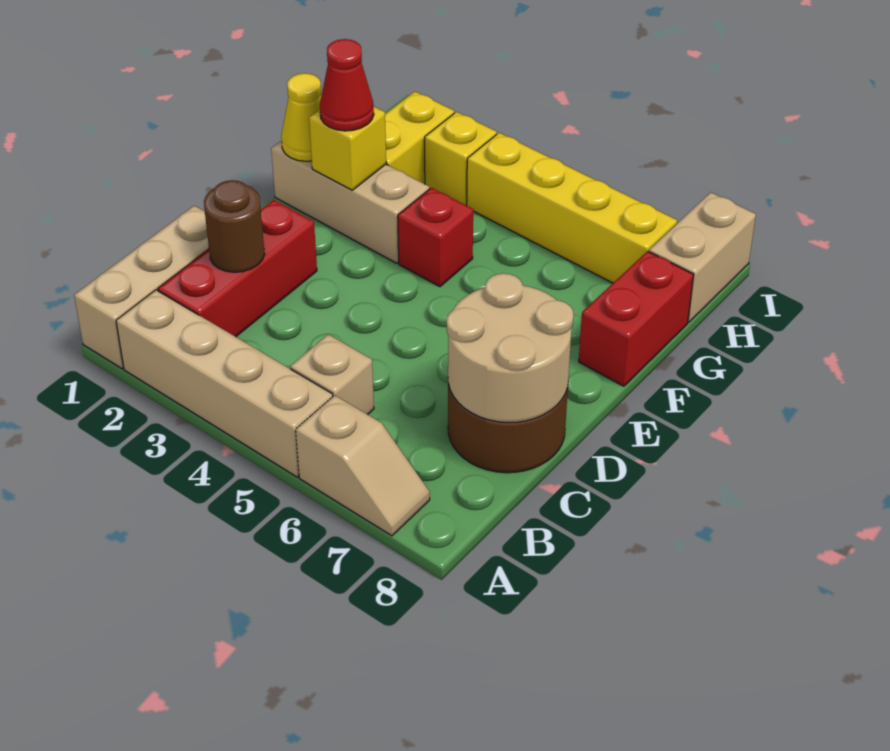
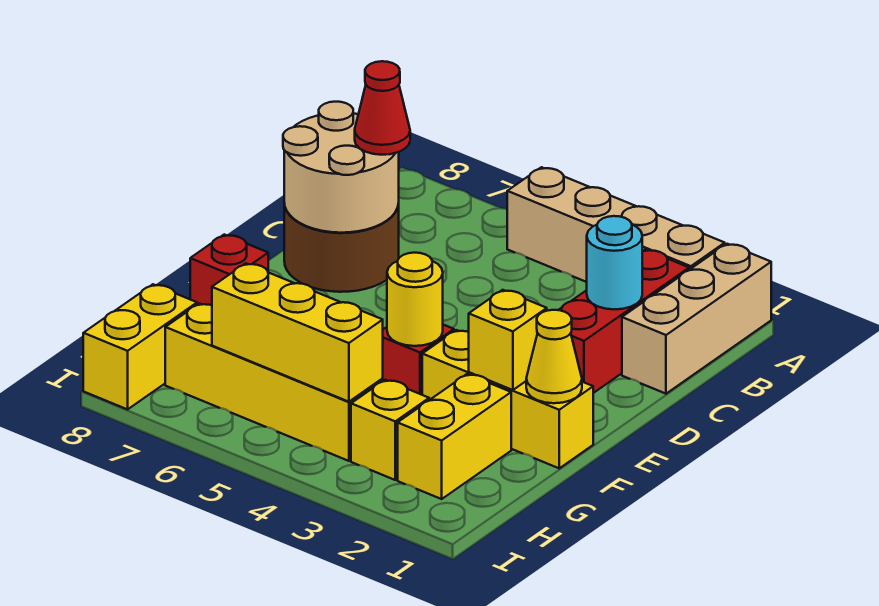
tan 1x2 slope [296,395,430,536] -> none
tan 1x1 brick [290,334,374,415] -> none
brown 1x1 round brick [204,180,265,272] -> cyan 1x1 round brick [587,216,642,309]
tan 1x3 brick [271,140,429,263] -> yellow 1x3 brick [422,330,593,468]
red 1x1 cone [320,39,374,131] -> red 1x1 cone moved to [355,61,410,155]
none -> yellow 1x1 round brick [387,253,443,346]
red 1x2 brick [579,251,694,386] -> red 1x1 brick [190,235,268,305]
none -> yellow 1x3 brick [212,263,383,402]
tan 1x2 brick [649,192,756,322] -> yellow 1x2 brick [83,284,197,409]

